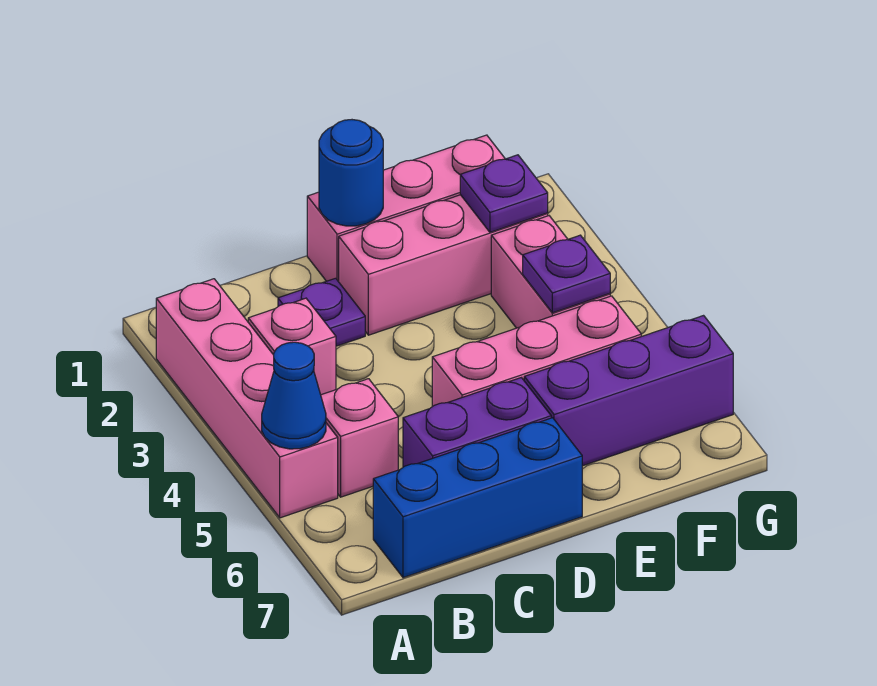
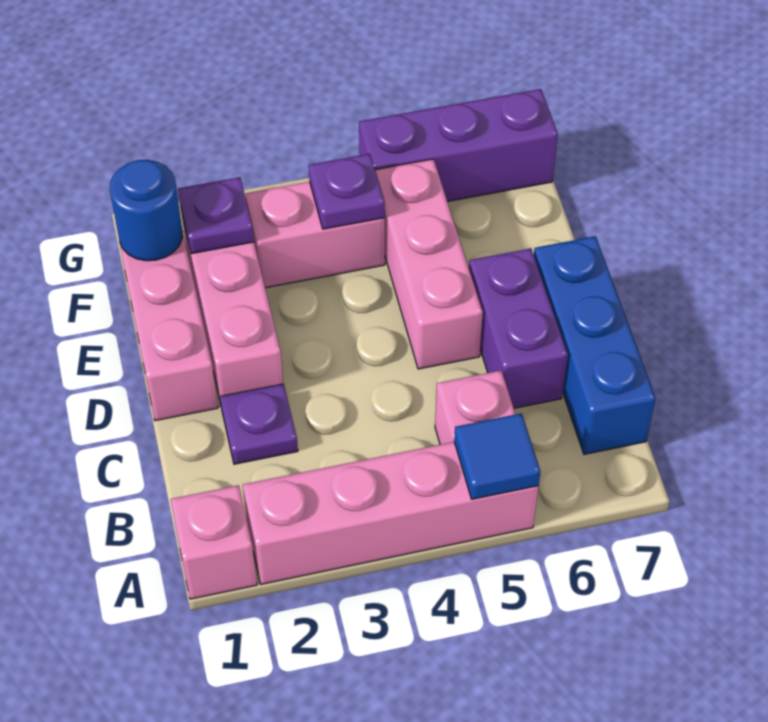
blue 1x1 cone [262,342,326,449] -> blue 1x1 tile [454,413,541,499]
pink 1x1 brick [248,298,336,395] -> pink 1x1 brick moved to [171,485,257,599]
blue 1x1 round brick [319,120,383,226] -> blue 1x1 round brick moved to [110,160,183,261]
purple 1x3 brick [524,316,733,466] -> purple 1x3 brick turned to [359,89,558,202]

